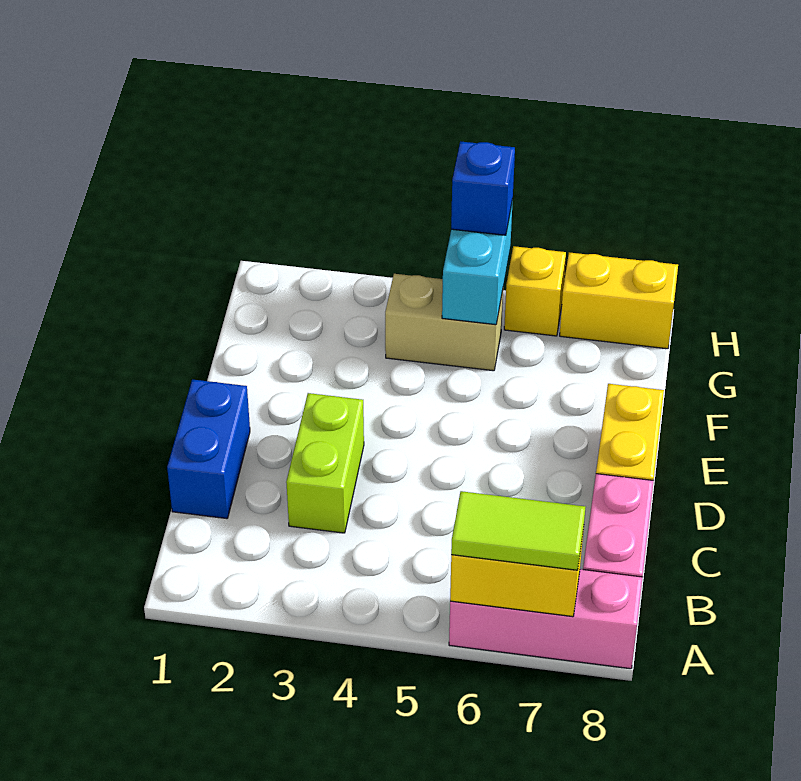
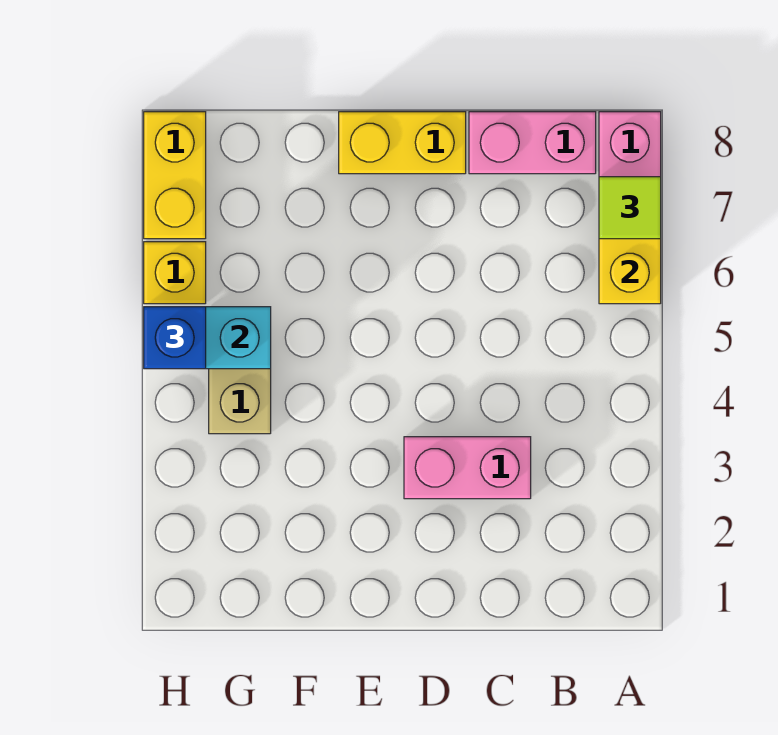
lime 1x2 tile [451,491,585,570] -> lime 1x1 tile [599,177,661,239]
blue 1x2 brick [167,379,250,519] -> none
lime 1x2 brick [286,393,364,533] -> pink 1x2 brick [404,437,531,499]

